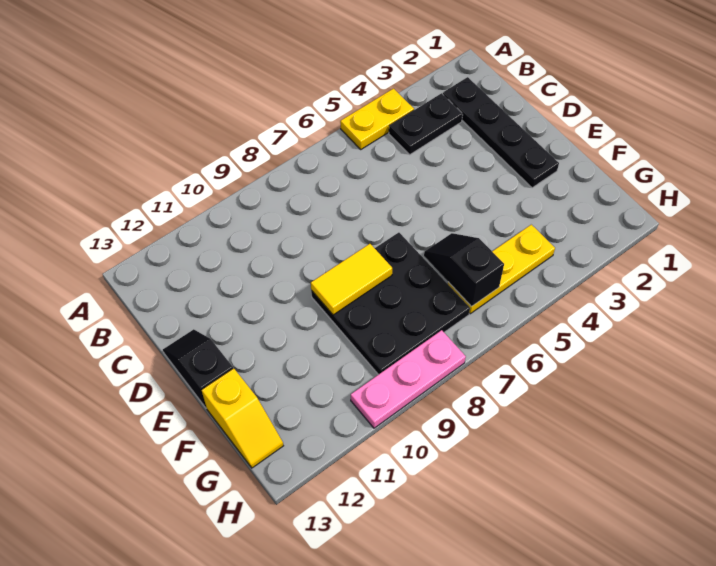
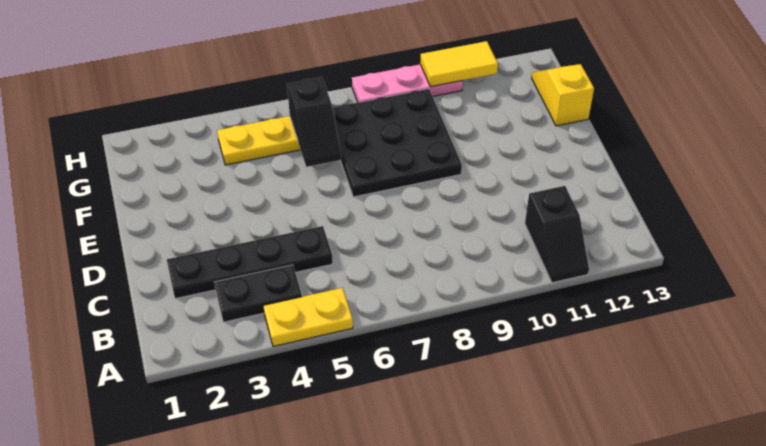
black 1x4 plate [443,77,559,188] -> black 1x4 plate turned to [167,226,333,299]
black 1x2 slope [163,329,233,408] -> black 1x2 slope moved to [525,186,589,283]
yellow 1x2 tile [311,244,392,315] -> yellow 1x2 tile moved to [420,41,498,87]

